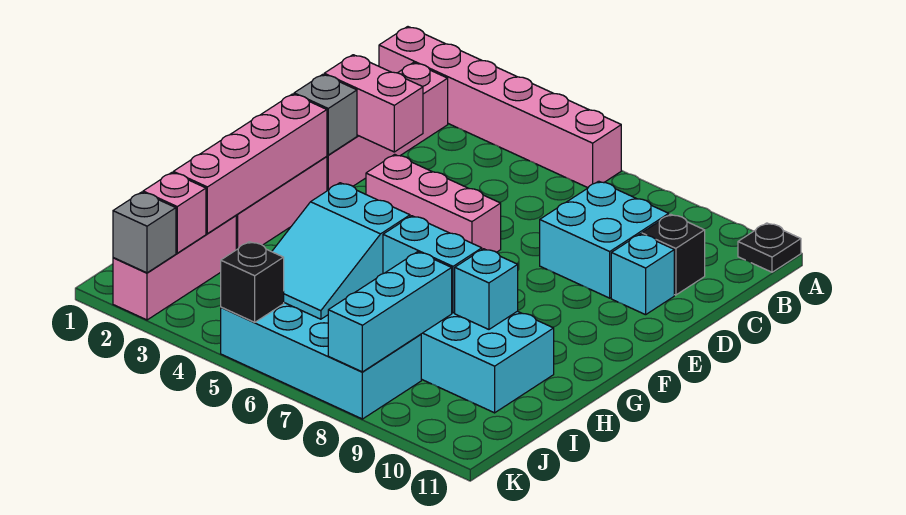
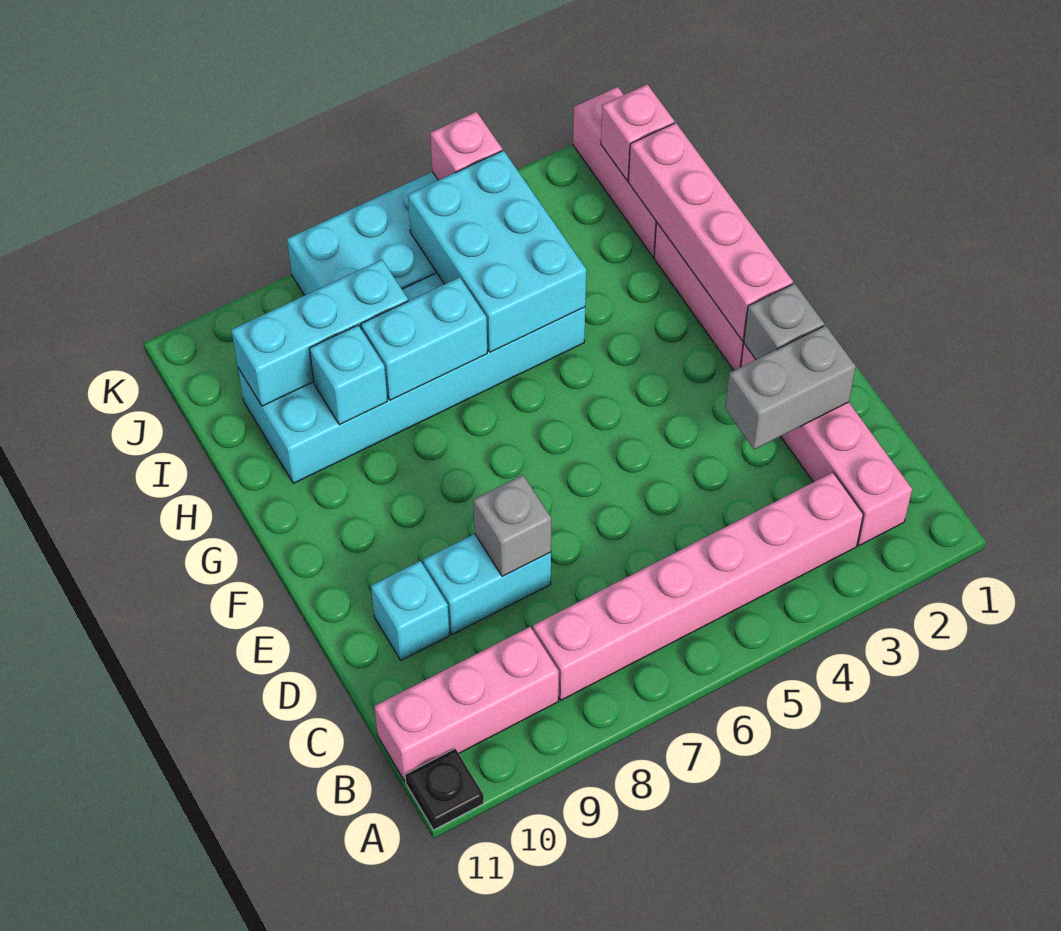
pink 1x6 brick [379,27,621,188] -> pink 1x6 brick moved to [533,472,863,700]
cyan 2x2 brick [540,181,669,298] -> cyan 1x2 brick [423,534,551,634]
black 1x1 brick [642,214,705,295] -> none
pink 1x2 brick [324,55,423,152] -> grey 1x2 brick [725,325,856,450]
pink 1x3 brick [366,154,501,252] -> pink 1x3 brick moved to [374,627,559,781]
cyan 2x3 slope [272,183,410,319] -> cyan 2x3 brick [408,151,586,352]
cyan 1x3 brick [328,252,452,372] -> cyan 1x3 brick turned to [231,260,408,406]
grey 1x1 brick [113,192,176,273] -> grey 1x1 brick moved to [473,475,551,577]
black 1x1 brick [221,242,284,322] -> pink 1x1 brick [430,112,502,180]

